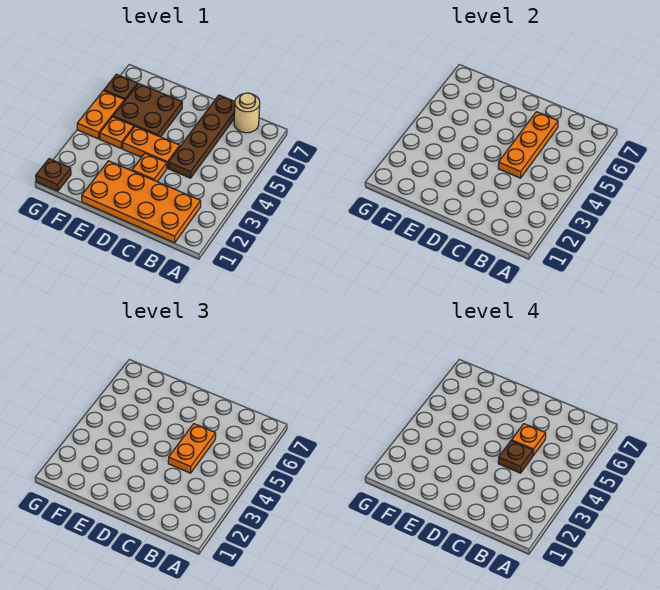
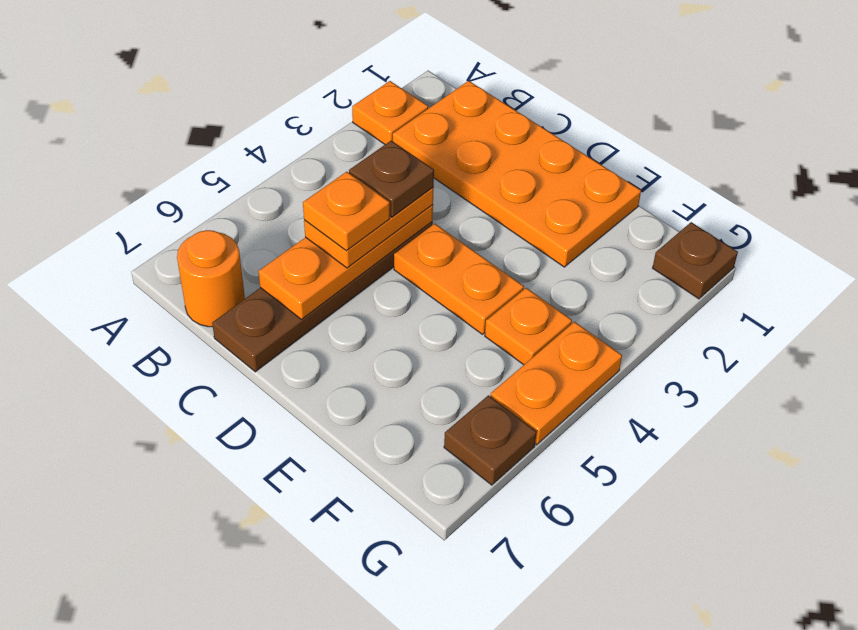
tan 1x1 round brick [234,93,260,133] -> orange 1x1 round brick [177,230,245,327]
orange 1x1 plate [132,153,167,182] -> orange 1x1 plate moved to [352,81,428,144]
brown 2x2 plate [113,84,182,137] -> none

